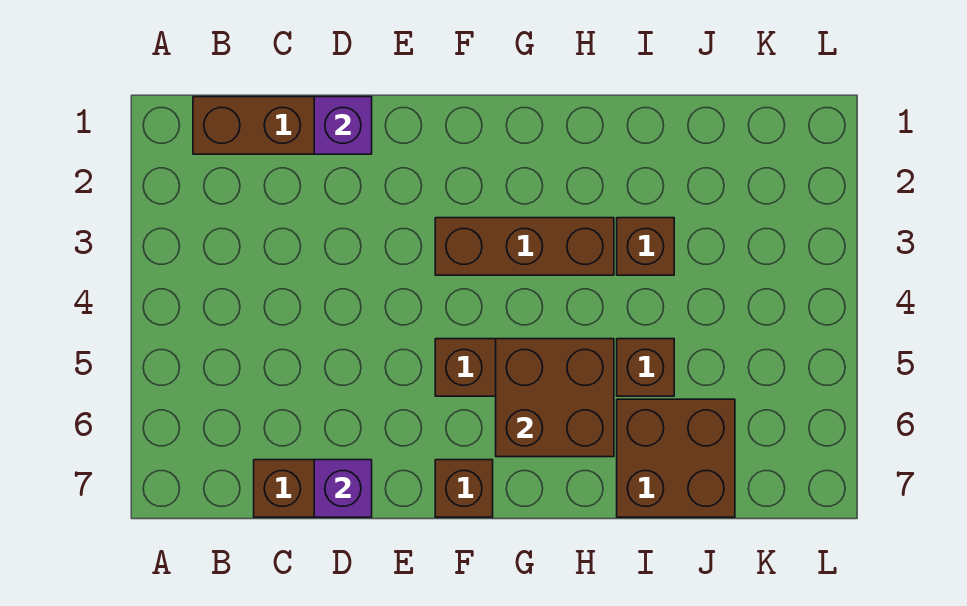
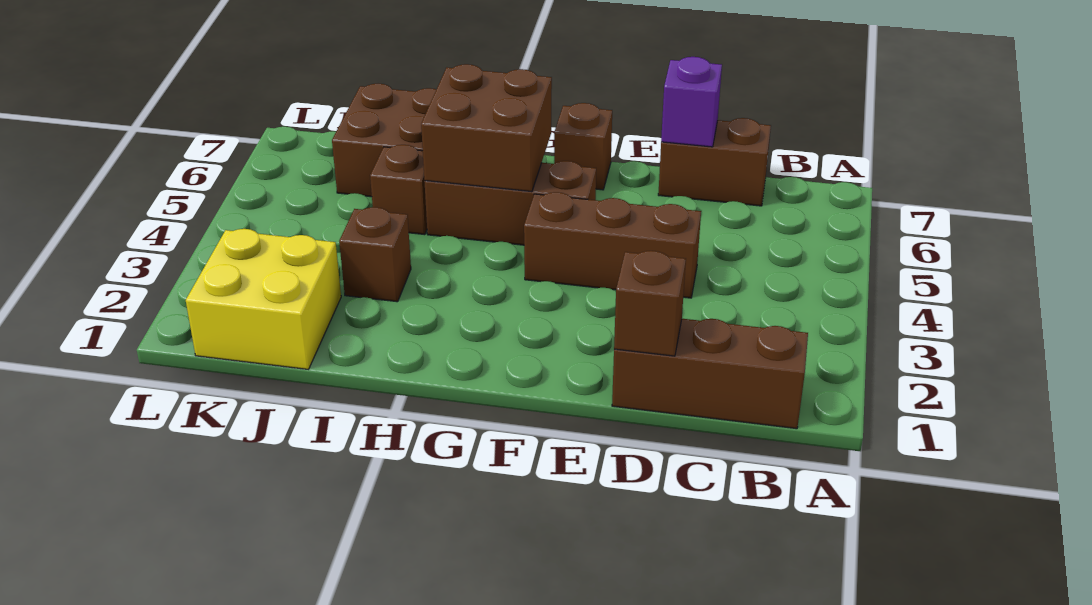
purple 1x1 brick [314,97,372,154] -> brown 1x1 brick [614,251,686,356]
brown 1x3 brick [435,218,614,275] -> brown 1x3 brick moved to [524,192,701,298]
none -> yellow 2x2 brick [186,229,341,369]

